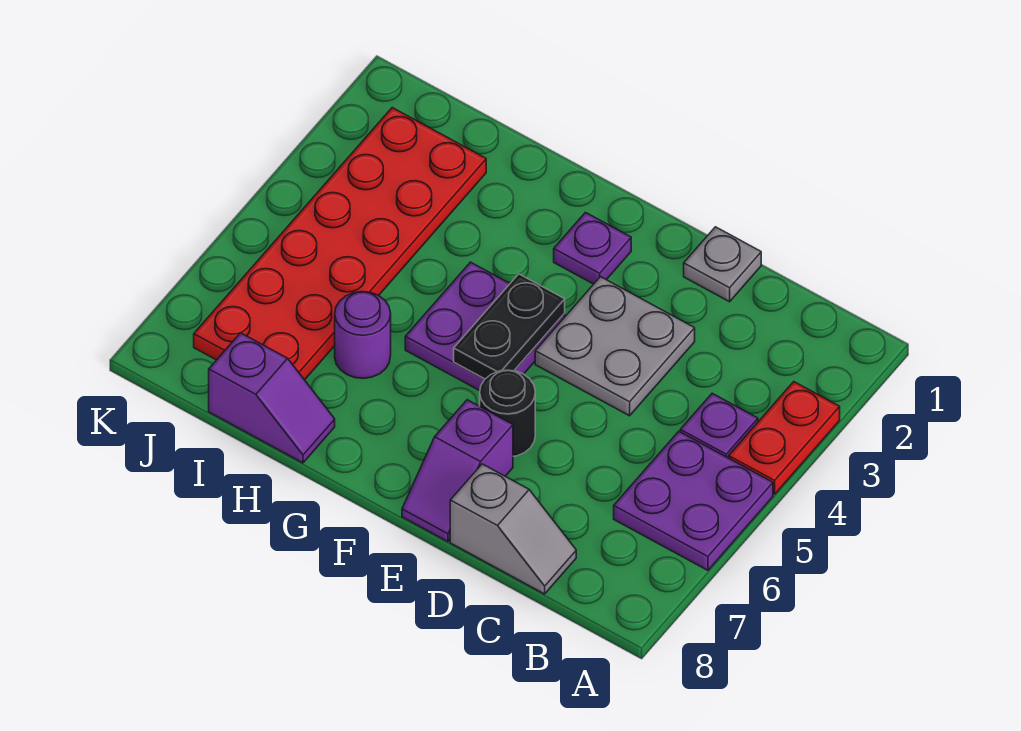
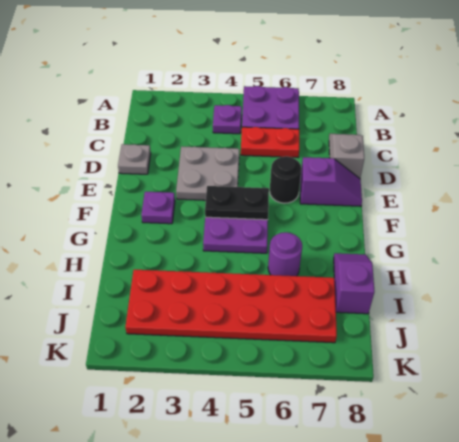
red 1x2 plate [729,382,840,494] -> red 1x2 plate moved to [241,127,299,157]

